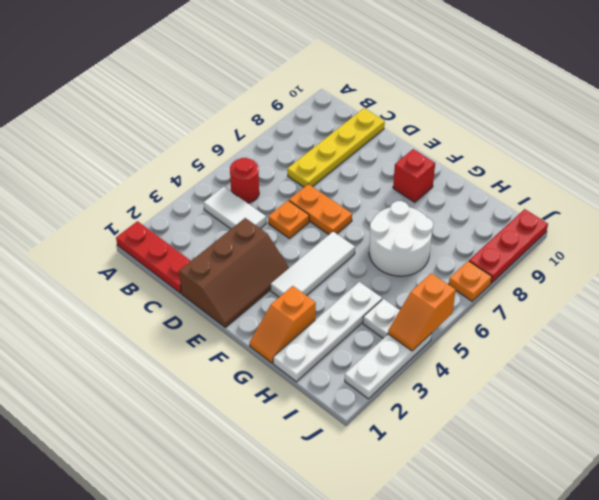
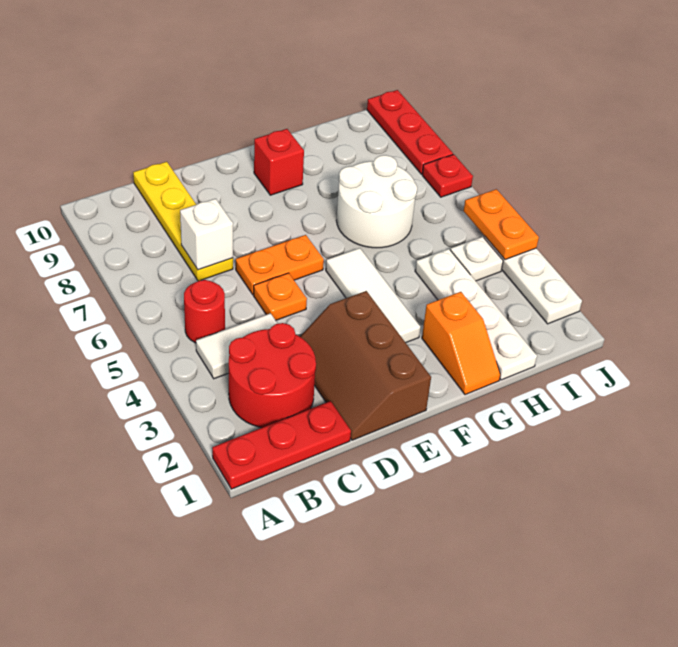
none -> red 2x2 round brick [229,323,316,428]
none -> white 1x1 brick [180,199,233,270]
brown 2x3 slope [179,218,289,327] -> brown 2x3 slope turned to [300,291,431,440]
orange 1x2 slope [388,273,456,351] -> orange 1x2 plate [464,189,539,260]
orange 1x1 plate [449,261,492,301] -> red 1x1 plate [422,154,473,197]

